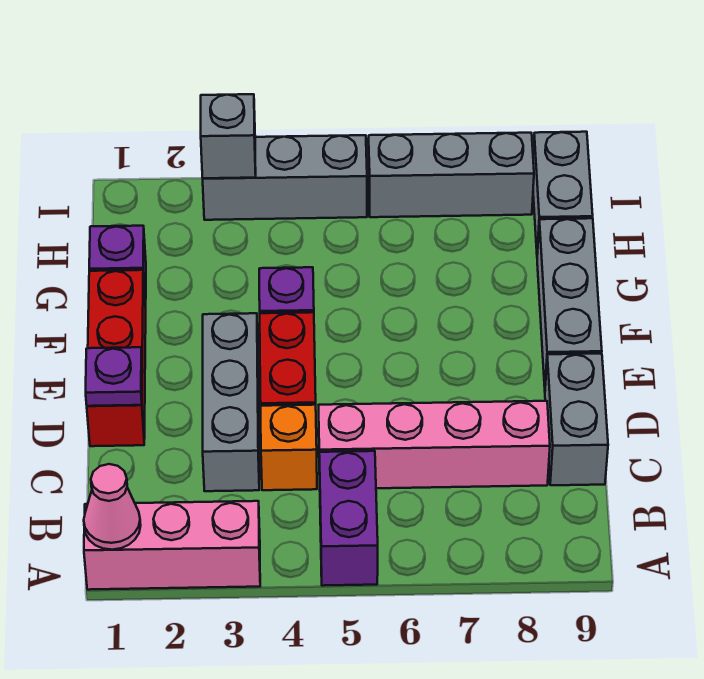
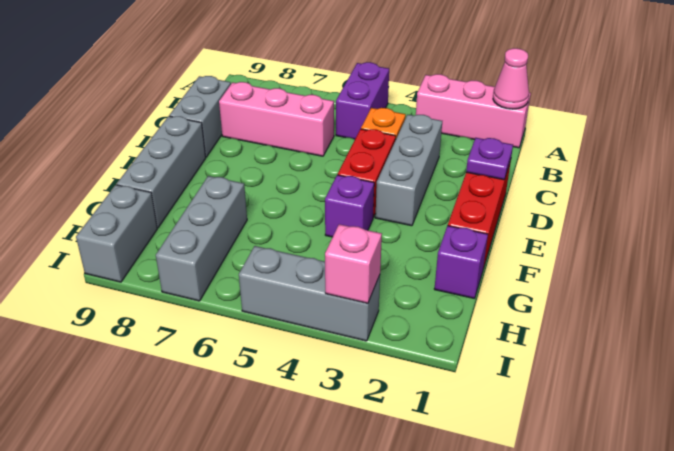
pink 1x4 brick [319,401,550,488] -> pink 1x3 brick [219,82,334,156]
grey 1x1 brick [201,94,256,178] -> pink 1x1 brick [325,224,382,304]
grey 1x3 brick [368,133,534,217] -> grey 1x3 brick turned to [156,176,247,301]

